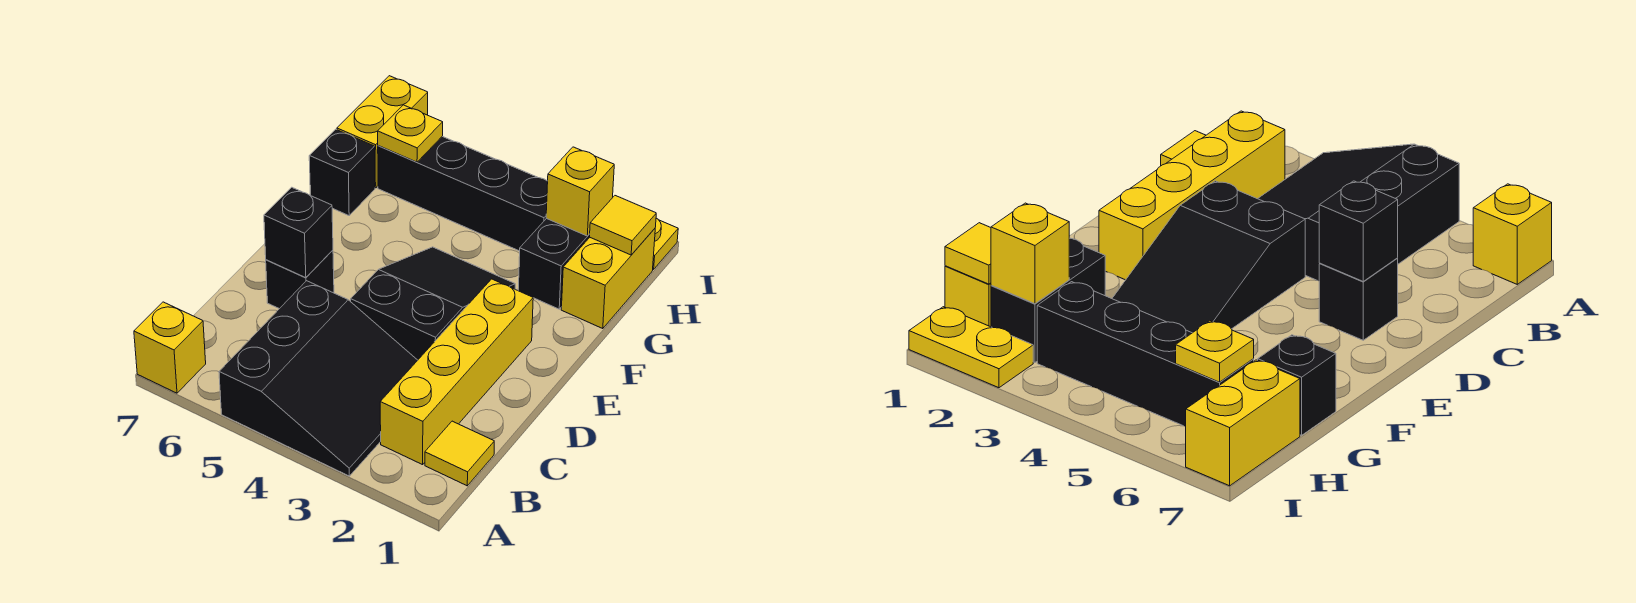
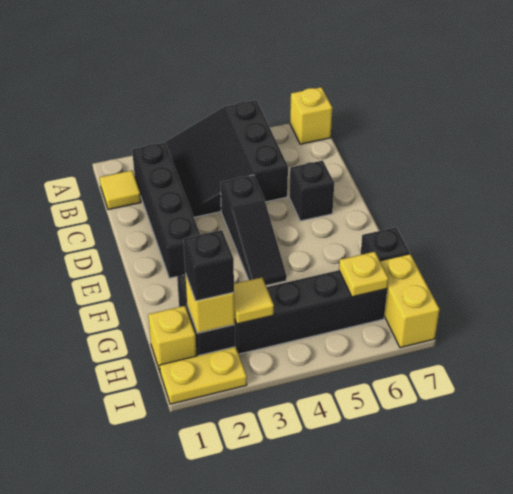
yellow 1x4 brick [380,279,533,465] -> black 1x4 brick [132,143,200,278]
black 2x3 slope [350,247,515,360] -> black 1x3 slope [220,175,287,285]
black 1x1 brick [264,187,333,278] -> black 1x1 brick moved to [183,230,234,301]
yellow 1x2 brick [561,229,655,329] -> yellow 1x1 brick [148,306,197,371]
yellow 1x1 tile [590,196,656,255] -> yellow 1x1 tile moved to [234,277,274,324]

